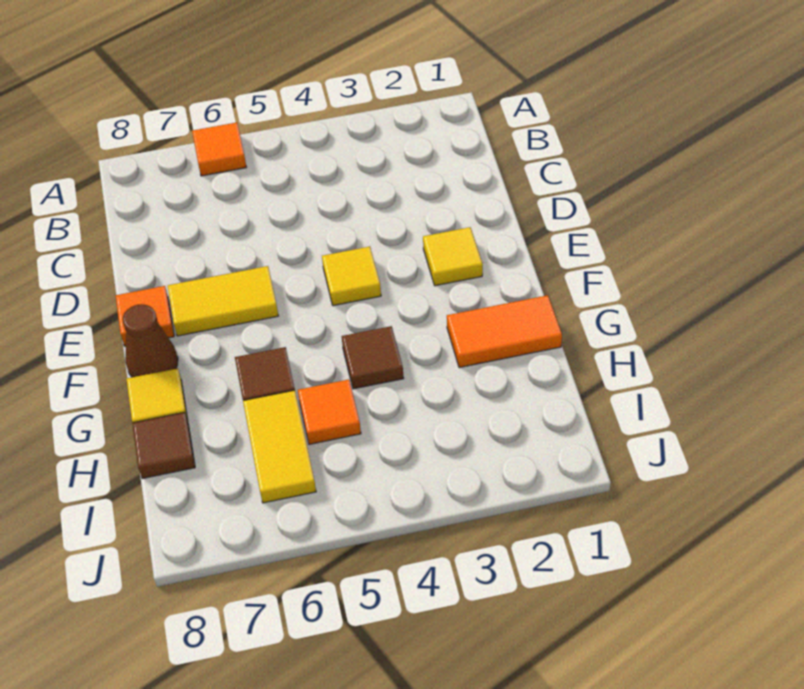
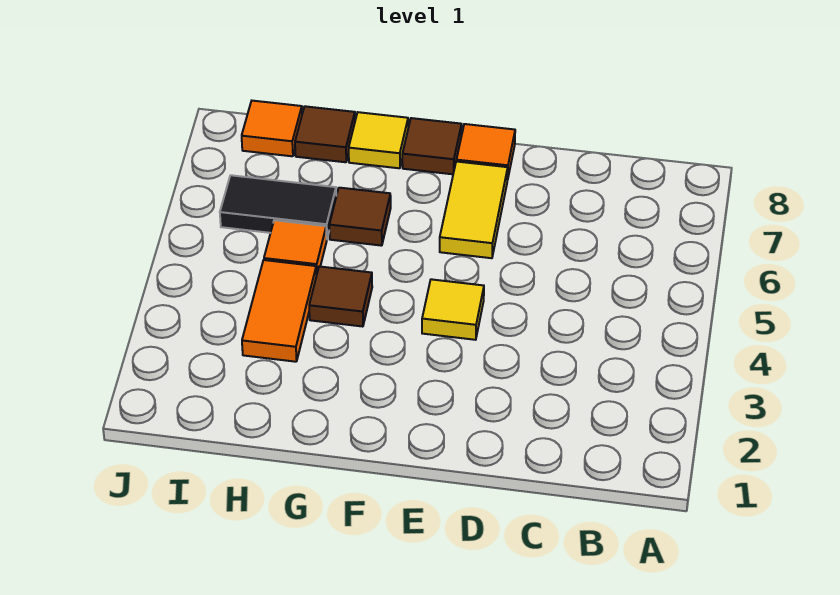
orange 1x1 tile [192,122,246,176] -> orange 1x1 tile moved to [242,101,302,156]
yellow 1x1 tile [423,227,483,286] -> none
brown 1x1 cone [123,304,178,377] -> brown 1x1 tile [402,118,462,174]
orange 1x2 tile [447,295,562,368] -> orange 1x2 tile moved to [242,260,317,362]
yellow 1x2 tile [243,390,316,503] -> black 1x2 tile [220,175,336,238]

